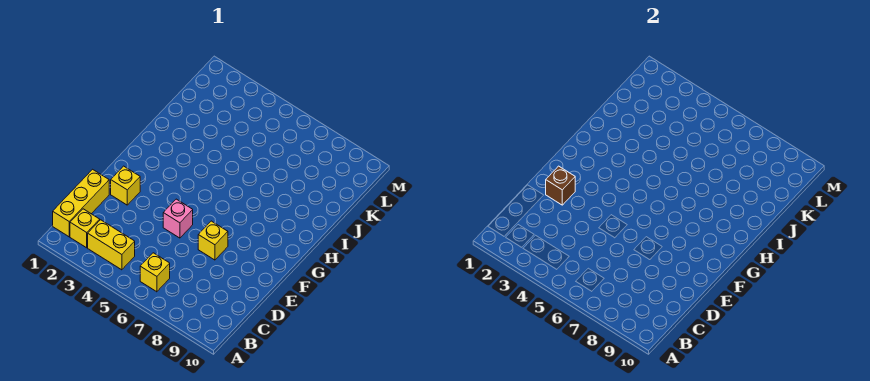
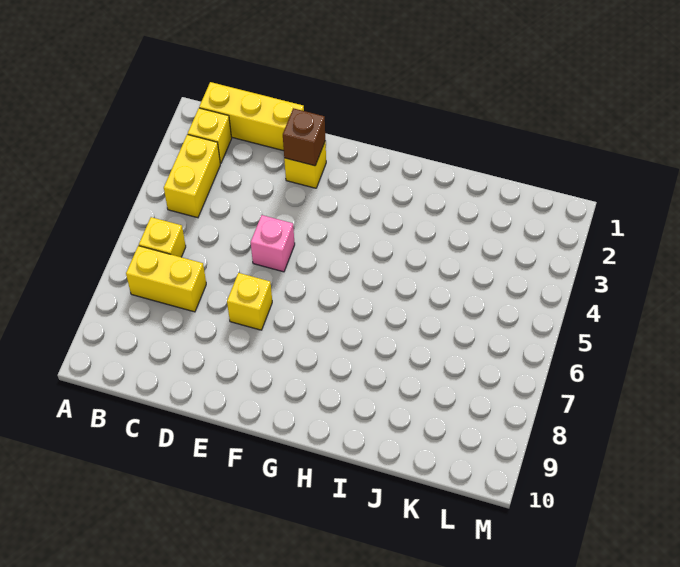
none -> yellow 1x2 brick [126,246,206,312]

